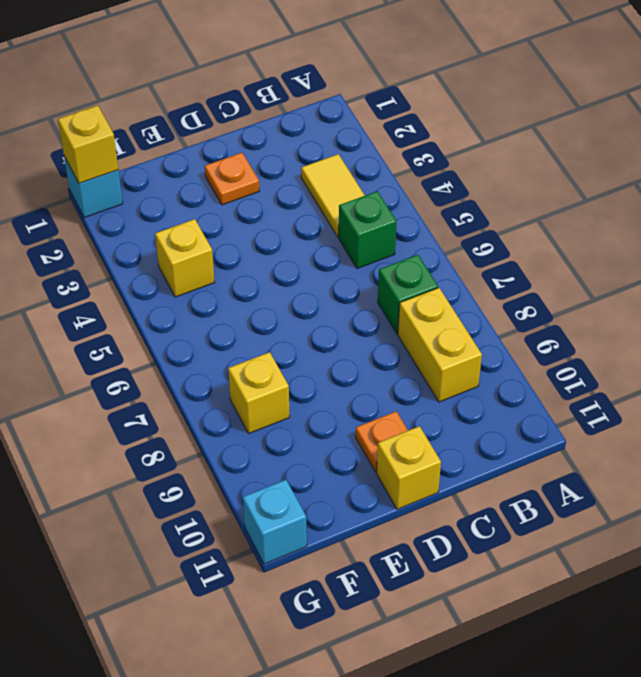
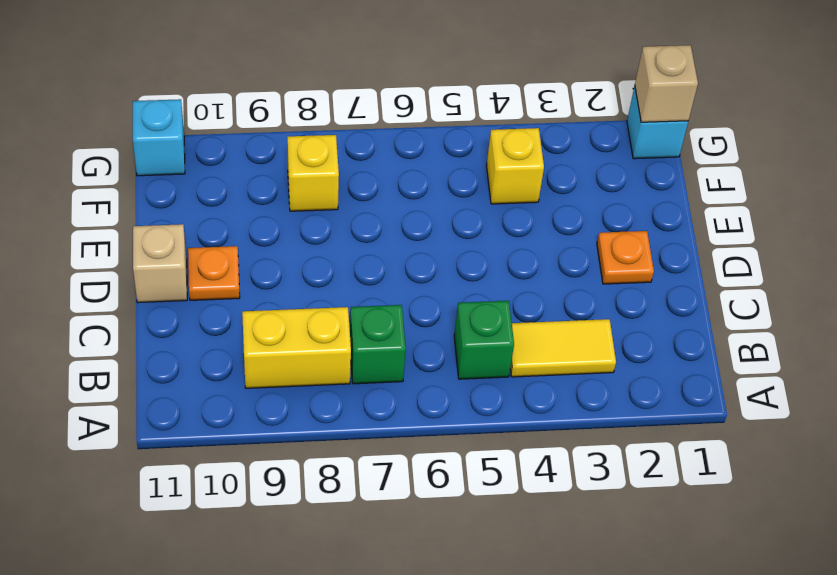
yellow 1x1 brick [377,426,441,509] -> tan 1x1 brick [133,224,187,303]
yellow 1x1 brick [58,105,118,183] -> tan 1x1 brick [635,45,698,122]

